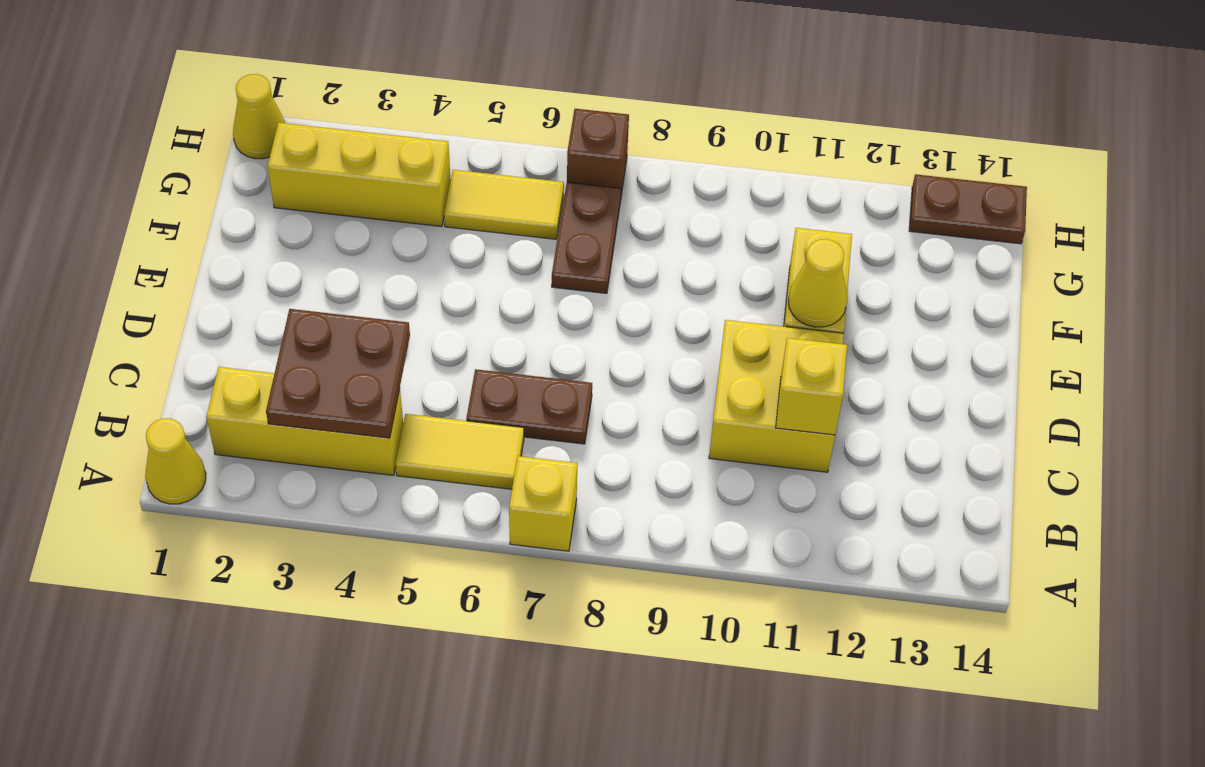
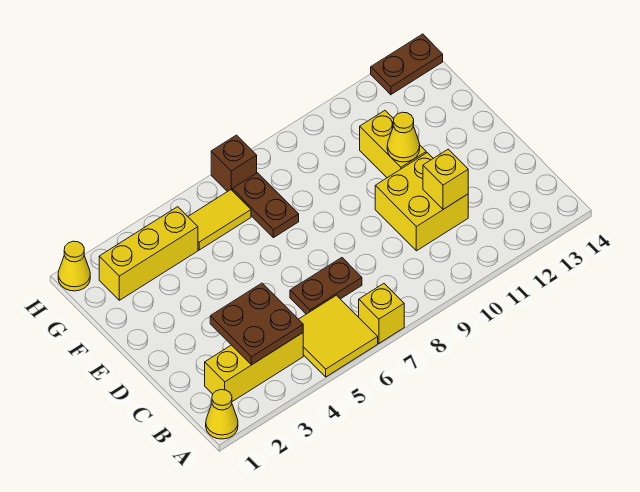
yellow 1x2 tile [396,414,524,489] -> yellow 2x2 tile [299,295,378,377]

